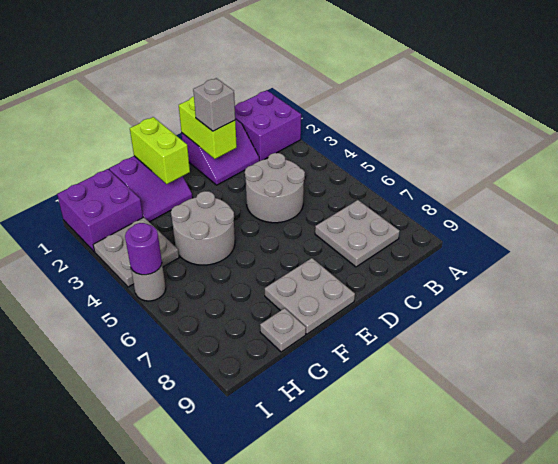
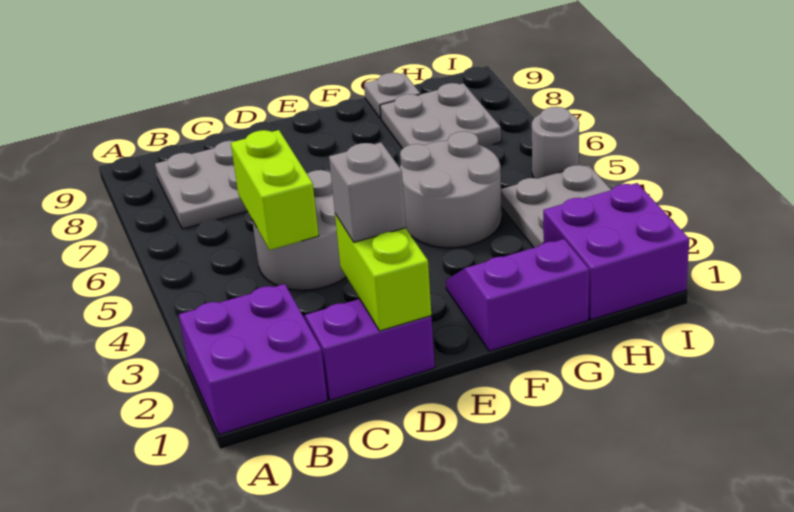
grey 2x2 plate [265,258,355,334] -> grey 2x2 plate moved to [380,83,501,149]
lime 1x2 brick [130,117,190,184] -> lime 1x2 brick moved to [231,130,319,250]
purple 1x1 round brick [125,223,162,275] -> none

